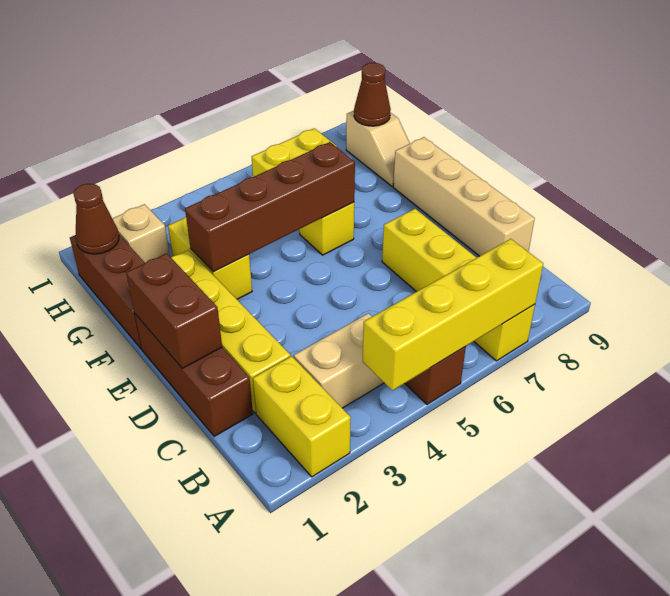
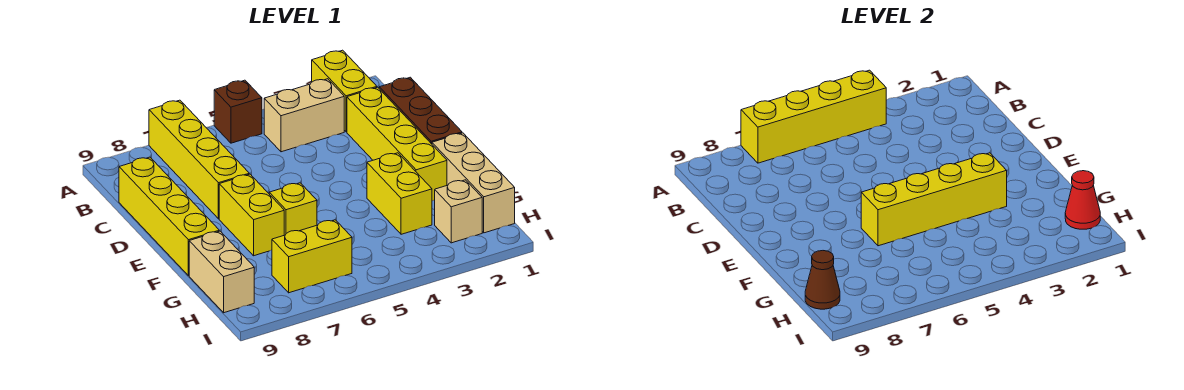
tan 1x4 brick [393,137,535,256] -> yellow 1x4 brick [119,157,219,276]
brown 1x2 brick [126,253,222,368] -> none
none -> yellow 1x2 brick [219,174,284,256]
brown 1x3 brick [70,235,145,349] -> tan 1x3 brick [432,133,515,233]
brown 1x4 brick [185,142,355,272] -> yellow 1x4 brick [861,153,1007,246]
tan 1x2 slope [346,111,410,187] -> tan 1x2 brick [189,231,254,313]
brown 1x1 cone [73,184,119,254] -> red 1x1 cone [1065,171,1100,229]

